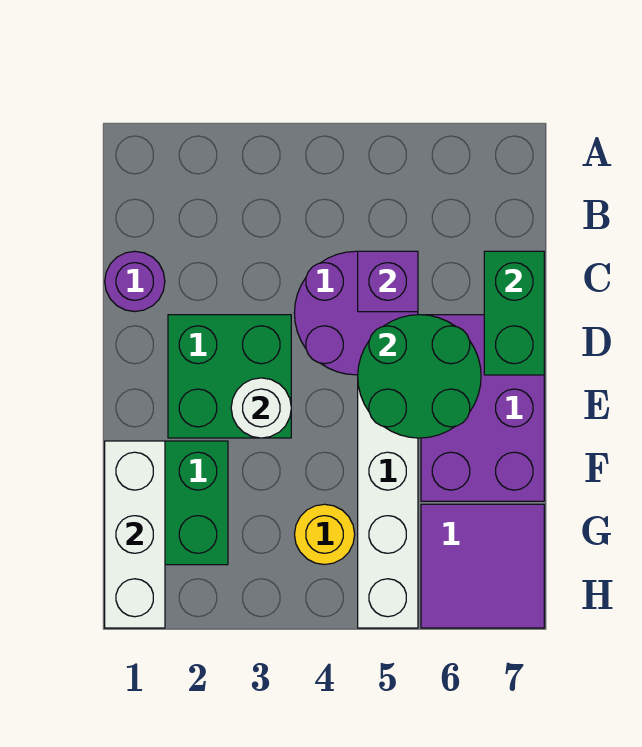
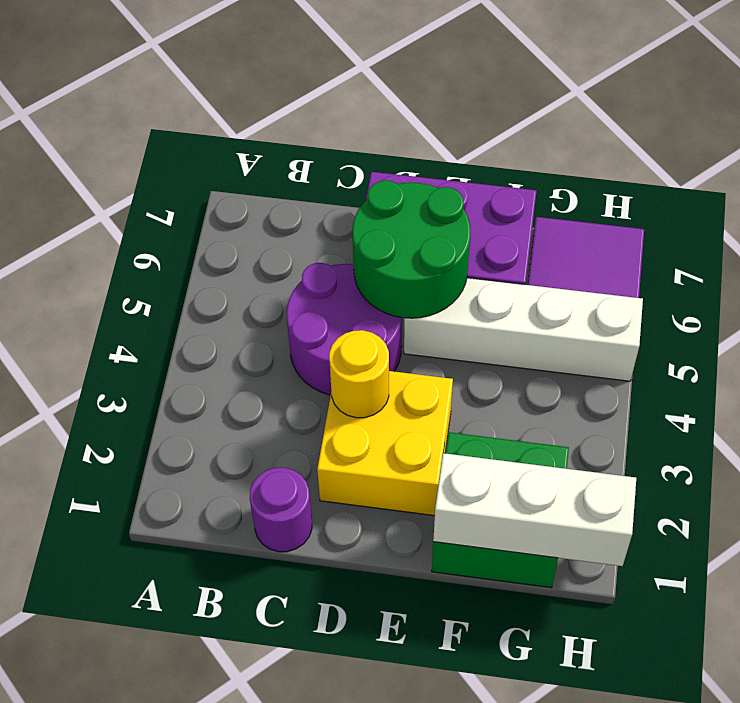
purple 1x1 brick [358,251,418,312] -> none
green 1x2 brick [484,251,544,375] -> none
green 2x2 brick [168,315,291,438] -> yellow 2x2 brick [317,371,453,516]
white 1x1 round brick [231,378,291,438] -> none
yellow 1x1 round brick [294,504,355,565] -> yellow 1x1 round brick moved to [329,330,389,418]

